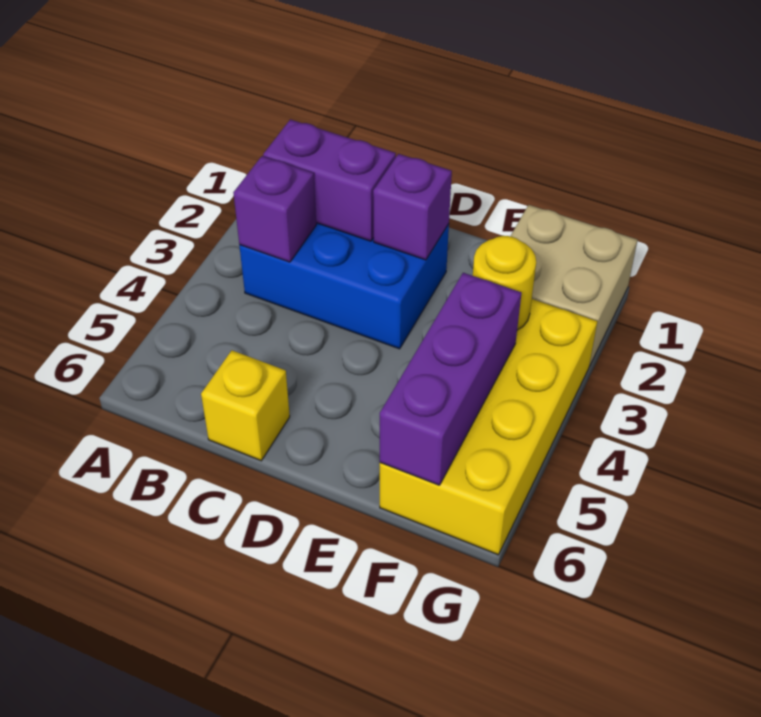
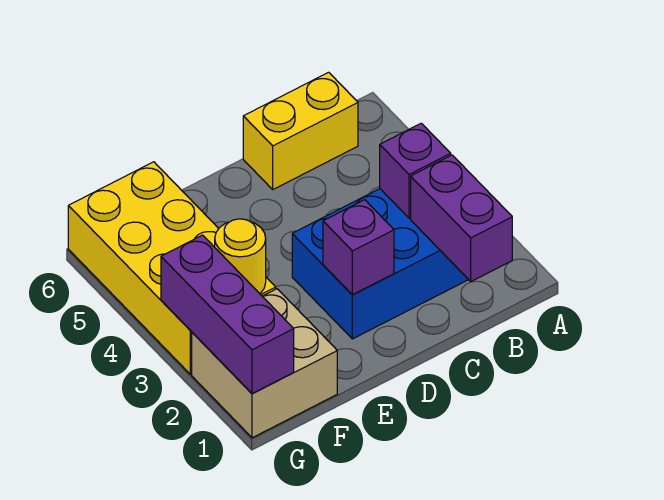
purple 1x2 brick [263,119,396,241] -> purple 1x2 brick turned to [411,155,512,281]
yellow 1x1 brick [201,350,290,461] -> yellow 1x2 brick [243,72,358,189]
purple 1x3 brick [380,273,521,485] -> purple 1x3 brick moved to [161,235,294,394]

